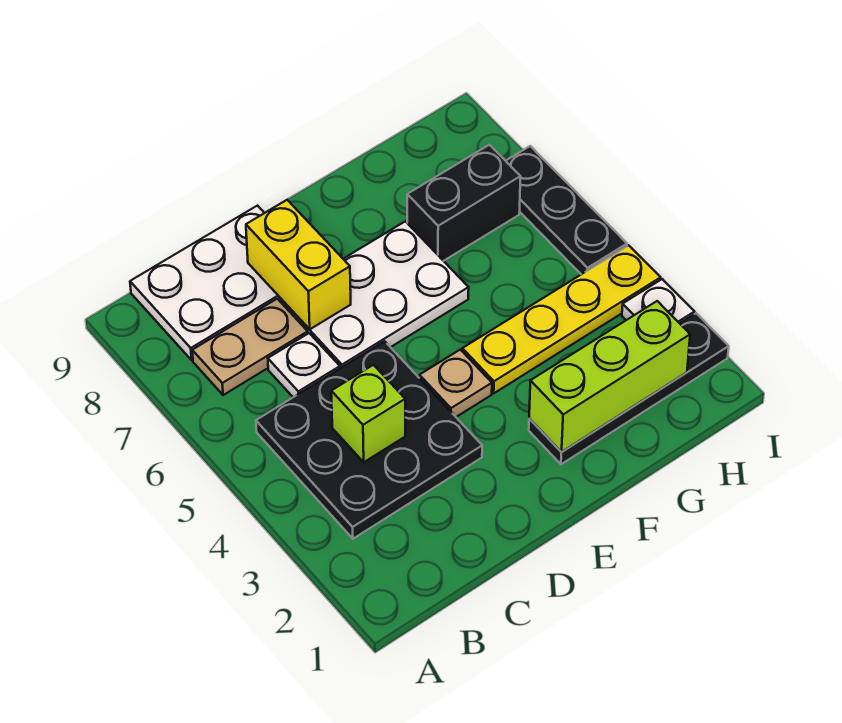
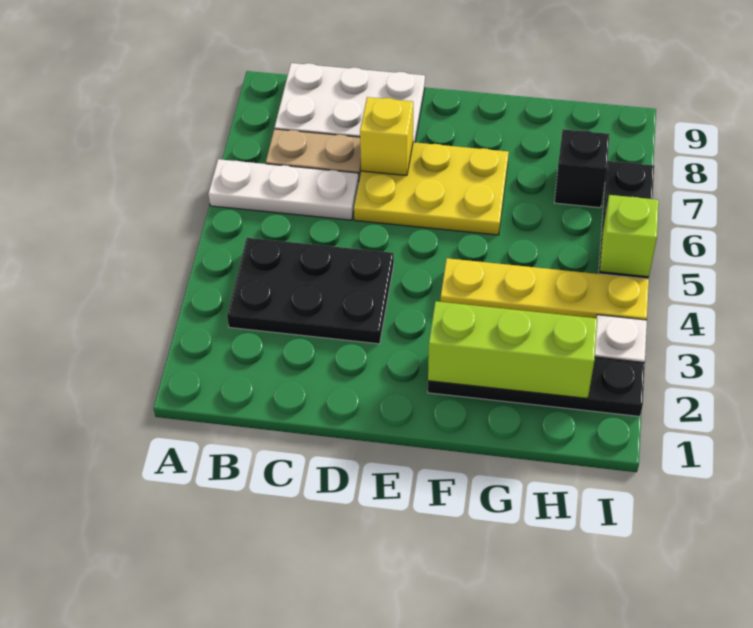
black 3x3 plate [256,341,482,539] -> black 2x3 plate [227,238,394,344]
lime 1x1 brick [331,365,405,462] -> lime 1x1 brick moved to [600,195,659,277]
white 1x1 plate [268,333,340,397] -> white 1x3 plate [208,159,359,220]
white 2x3 plate [279,221,469,368] -> yellow 2x3 plate [354,142,509,235]
yellow 1x2 brick [246,200,351,329] -> yellow 1x1 brick [360,97,413,176]
tan 1x1 plate [419,350,492,417] -> none
black 1x2 brick [407,145,521,261] -> black 1x1 brick [554,129,610,208]

